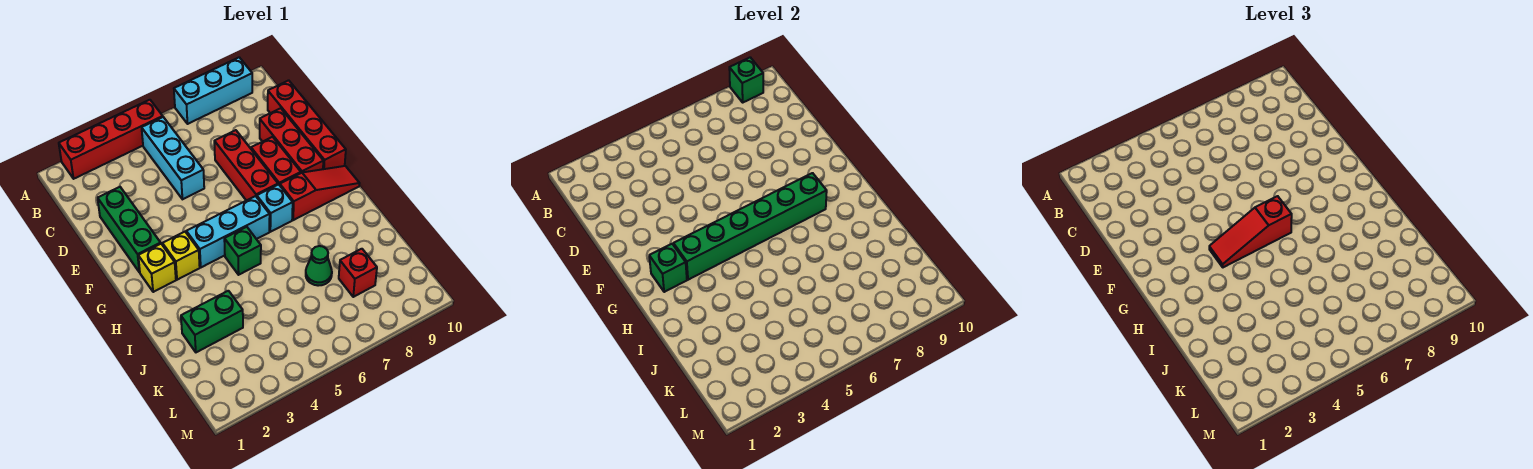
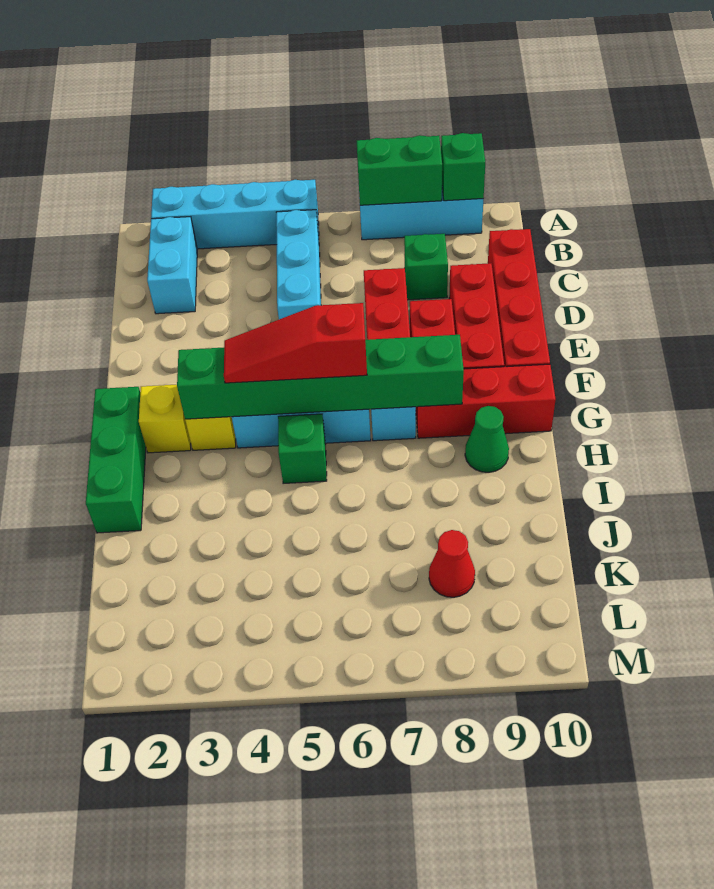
red 1x4 brick [59,100,163,179] -> cyan 1x4 brick [151,180,319,249]
none -> cyan 1x2 brick [147,217,197,314]
green 1x3 brick [98,187,161,272] -> green 1x3 brick moved to [86,387,146,533]
green 1x1 brick [649,244,687,292] -> green 1x1 brick moved to [404,234,448,300]
red 1x3 slope [280,166,359,220] -> red 1x3 brick [416,364,556,438]
green 1x2 brick [181,291,243,352] -> green 1x2 brick moved to [357,135,442,205]
green 1x1 cone [306,246,332,286] -> green 1x1 cone moved to [465,406,509,472]
red 1x1 brick [339,249,377,297] -> red 1x1 cone [429,530,475,597]

